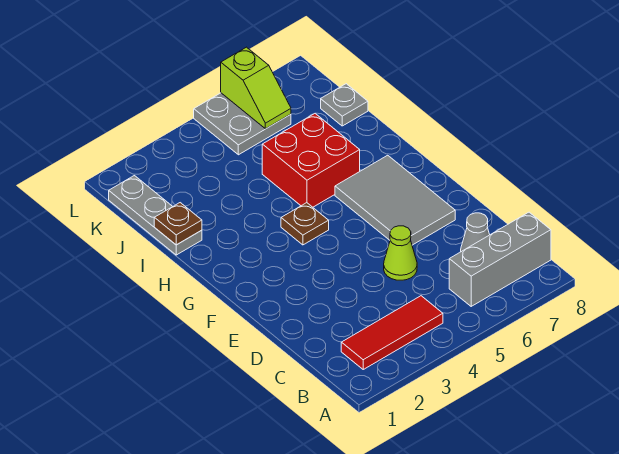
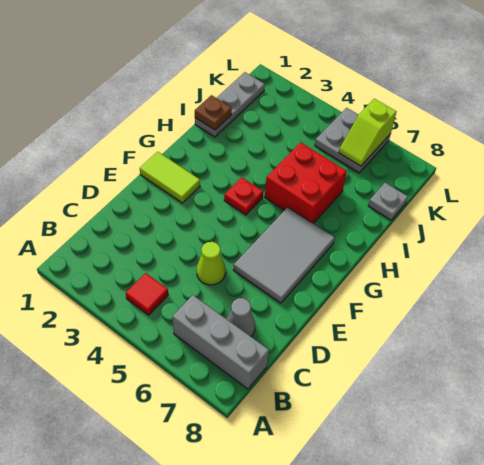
red 1x3 tile [341,296,443,369] -> red 1x1 tile [126,273,168,315]
none -> lime 1x2 tile [140,152,200,203]
brown 1x1 plate [281,203,329,245] -> red 1x1 plate [224,177,263,215]

